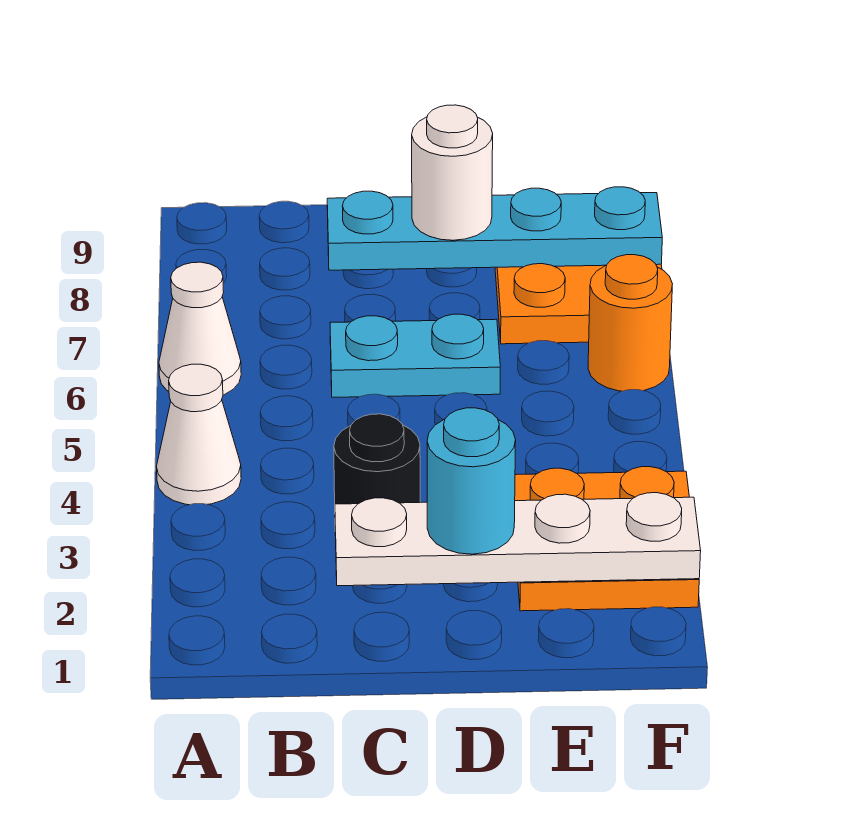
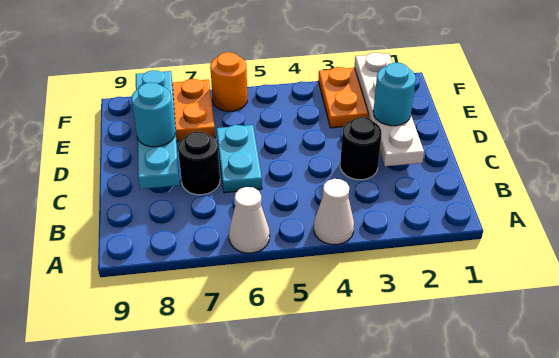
none -> black 1x1 round brick [178,131,220,195]
white 1x1 round brick [412,105,493,240] -> cyan 1x1 round brick [131,83,175,147]

